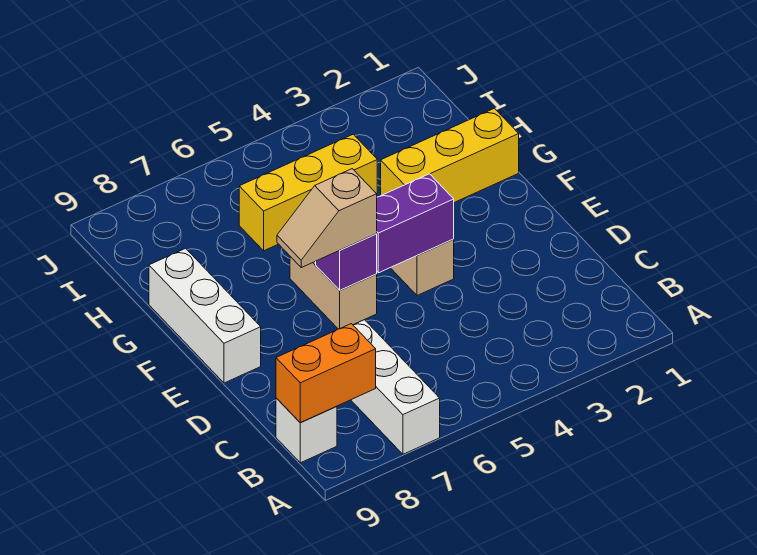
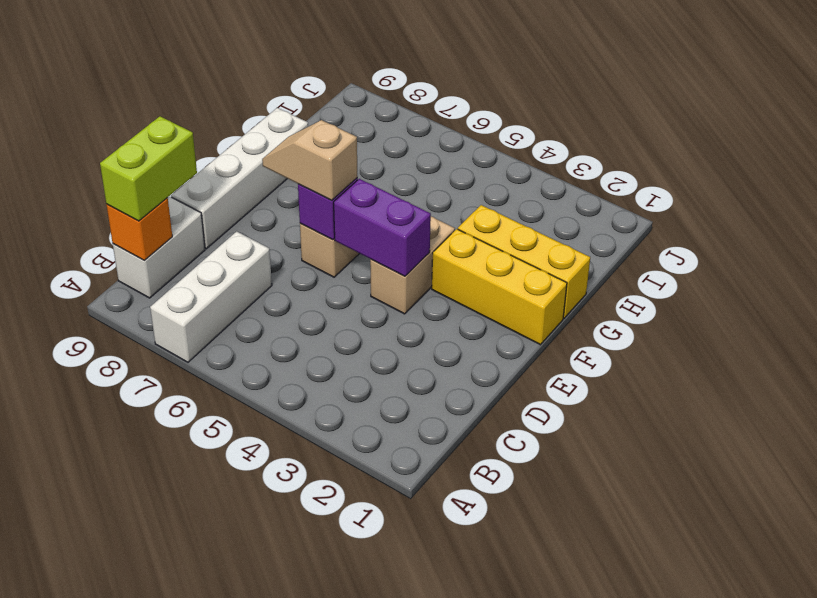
orange 1x2 brick [276,324,376,423] -> orange 1x1 brick [106,198,172,260]
white 1x1 brick [276,398,337,463] -> white 1x2 brick [113,197,205,298]
none -> lime 1x2 brick [100,116,197,221]
white 1x3 brick [149,248,261,383] -> white 1x4 brick [171,108,308,249]
yellow 1x3 brick [239,134,377,251] -> yellow 1x3 brick moved to [432,229,567,345]

